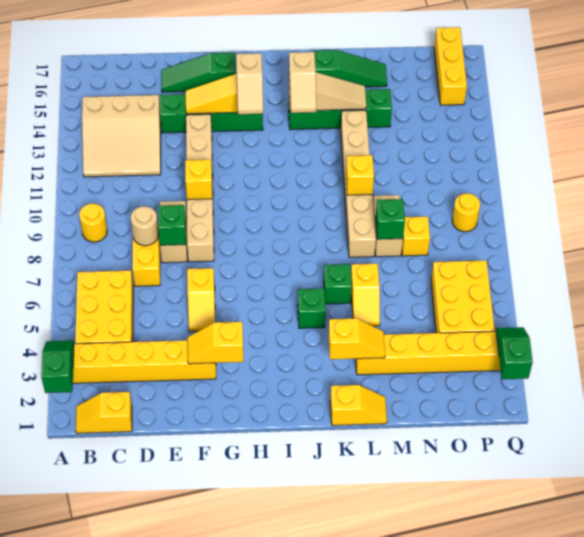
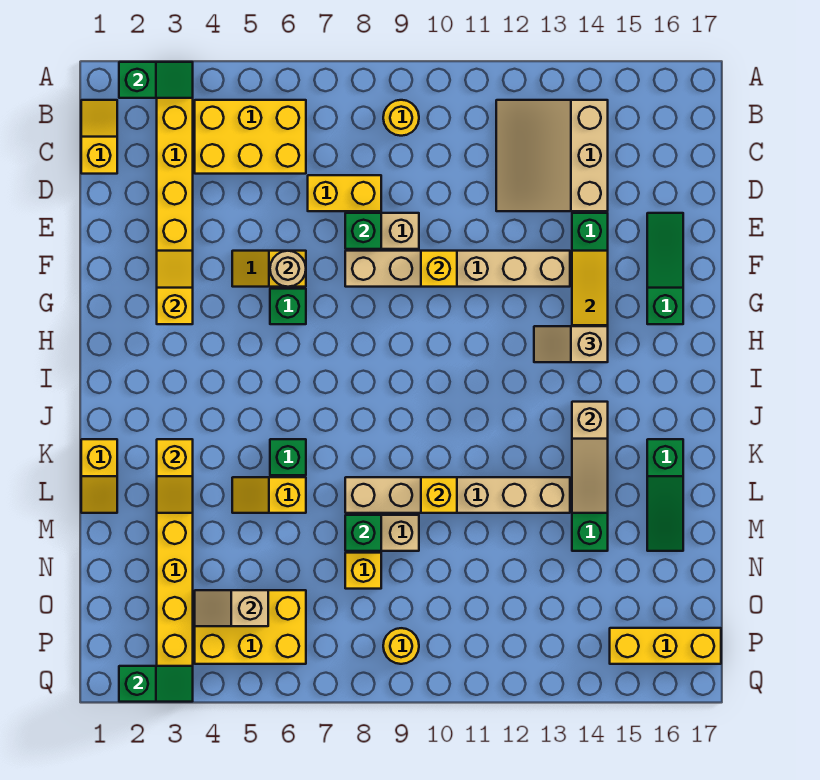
tan 1x1 round brick [131,206,159,246] -> tan 1x1 round brick moved to [270,251,306,287]
green 1x1 brick [298,288,326,328] -> green 1x1 brick moved to [270,289,306,324]
tan 1x2 slope [289,52,317,113] -> tan 1x2 slope moved to [195,590,268,626]

